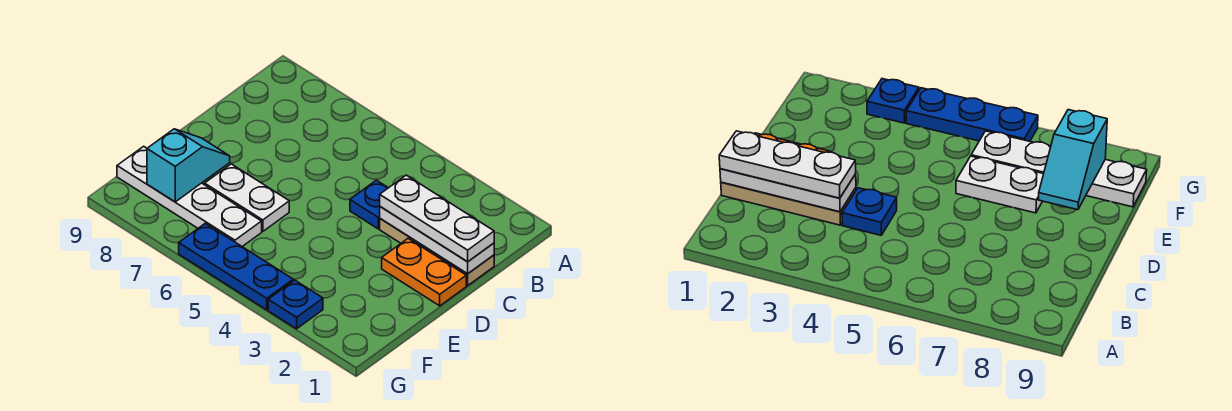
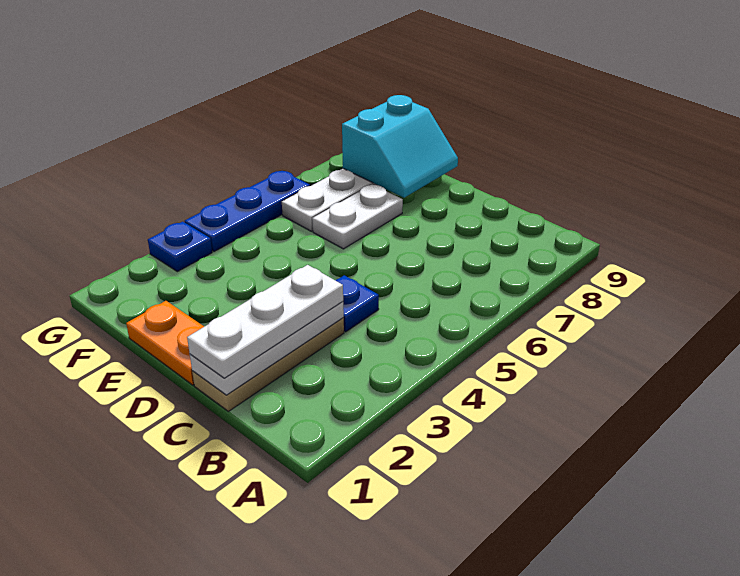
orange 1x2 plate [382,238,466,306] -> orange 1x2 plate turned to [126,301,204,385]
cyan 1x2 slope [147,129,230,202] -> cyan 2x2 slope [342,95,458,198]

